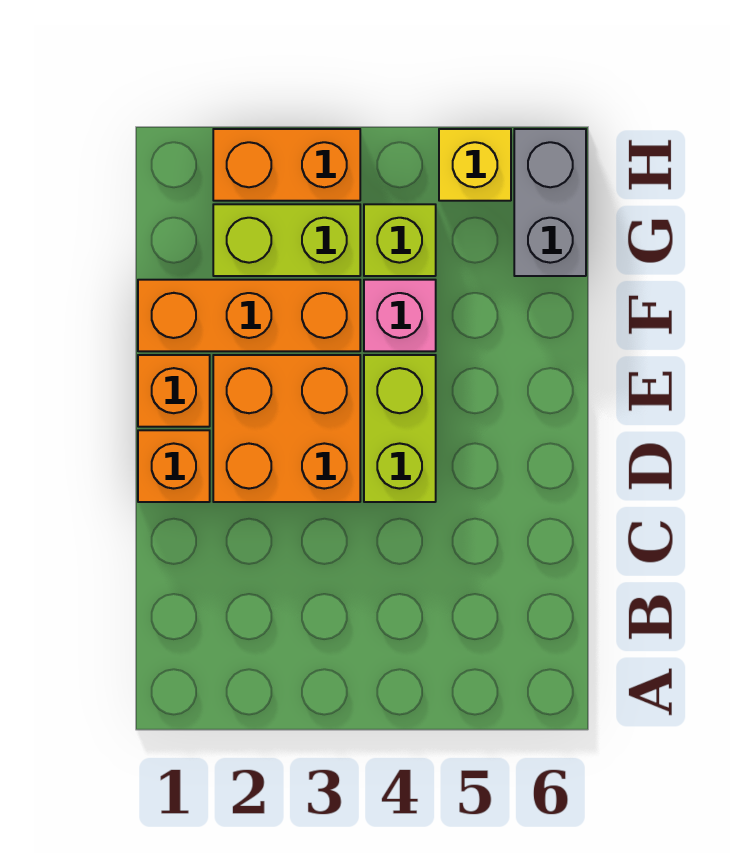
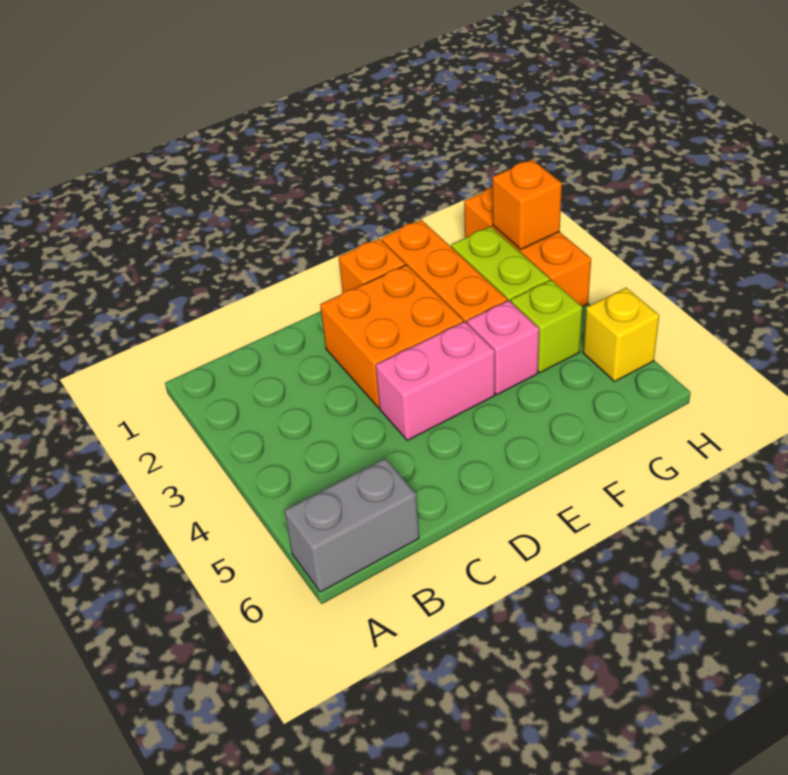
orange 1x1 brick [138,430,210,502] -> orange 1x1 brick moved to [492,160,562,249]
lime 1x2 brick [364,355,436,502] -> pink 1x2 brick [376,322,495,440]
grey 1x2 brick [514,129,586,276] -> grey 1x2 brick moved to [284,458,419,592]
orange 1x2 brick [213,129,360,201] -> orange 1x3 brick [464,187,591,307]

